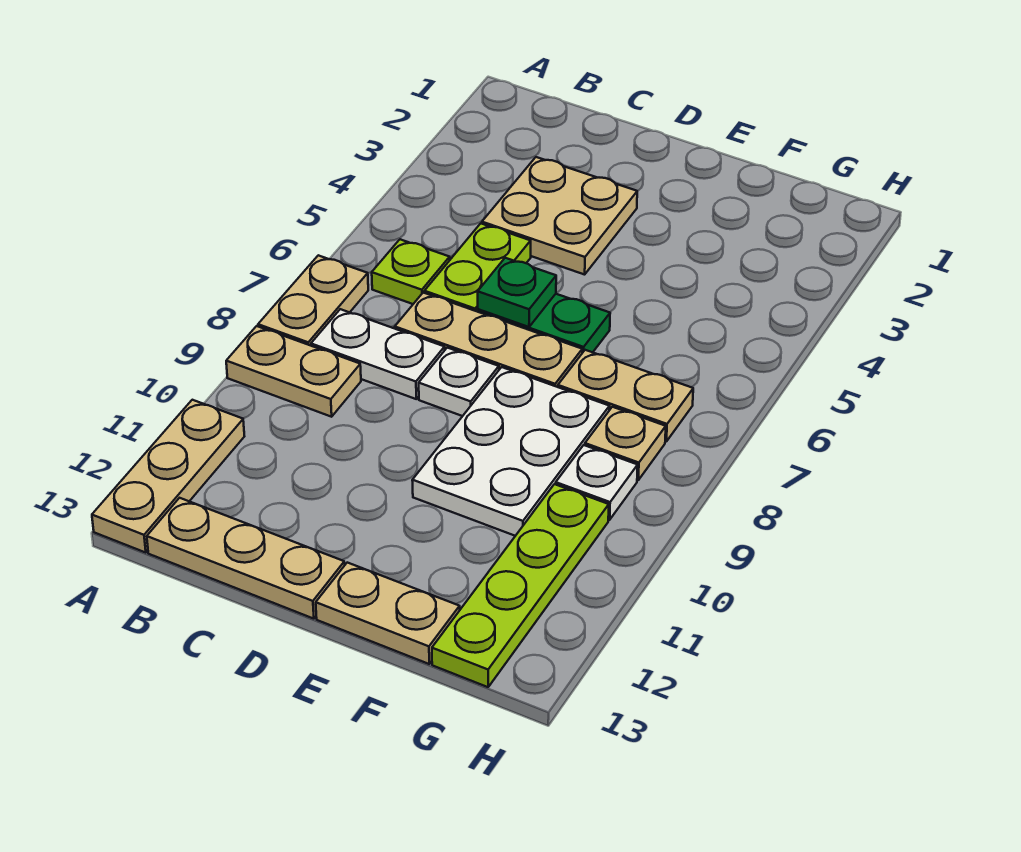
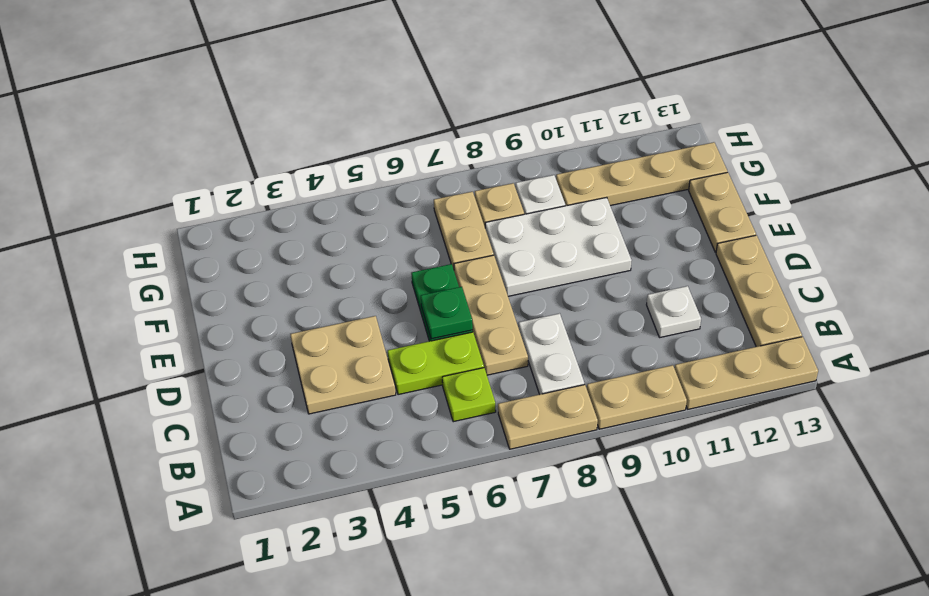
tan 1x2 plate [226,326,361,417] -> tan 1x2 plate turned to [587,365,687,429]
white 1x1 plate [419,348,499,416] -> white 1x1 plate moved to [647,286,701,338]
lime 1x4 plate [432,484,609,687] -> tan 1x4 plate [556,142,727,206]

